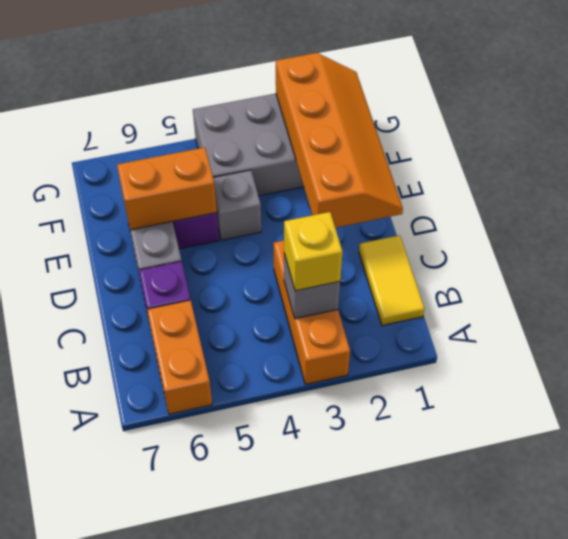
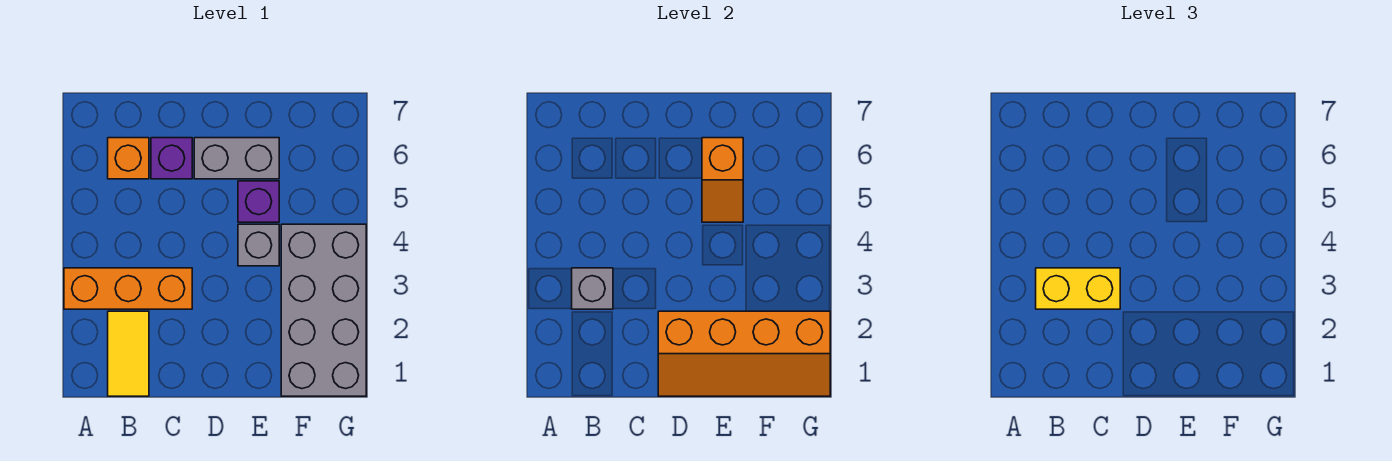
orange 1x2 brick [147,300,212,414] -> orange 1x1 brick [108,138,149,179]
yellow 1x2 tile [359,235,425,326] -> yellow 1x2 tile turned to [108,311,149,396]
yellow 1x1 brick [284,212,343,291] -> yellow 1x2 brick [1036,268,1120,309]
orange 1x2 brick [117,147,217,230] -> orange 1x2 slope [702,138,743,222]

